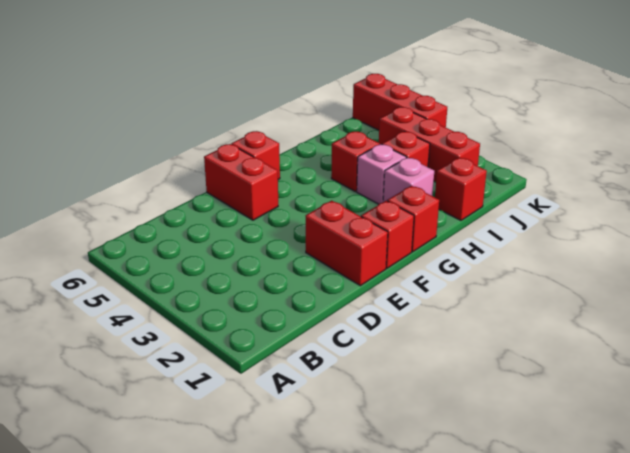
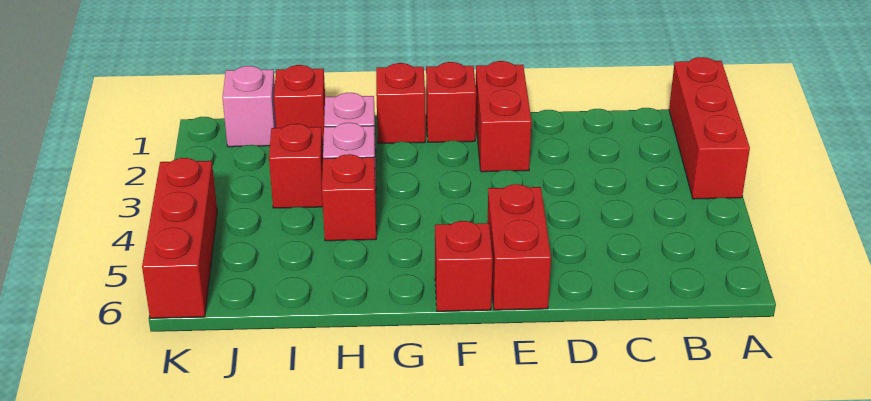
none -> pink 1x1 brick [222,66,276,147]
red 1x3 brick [379,107,480,182] -> red 1x3 brick moved to [669,57,750,199]

